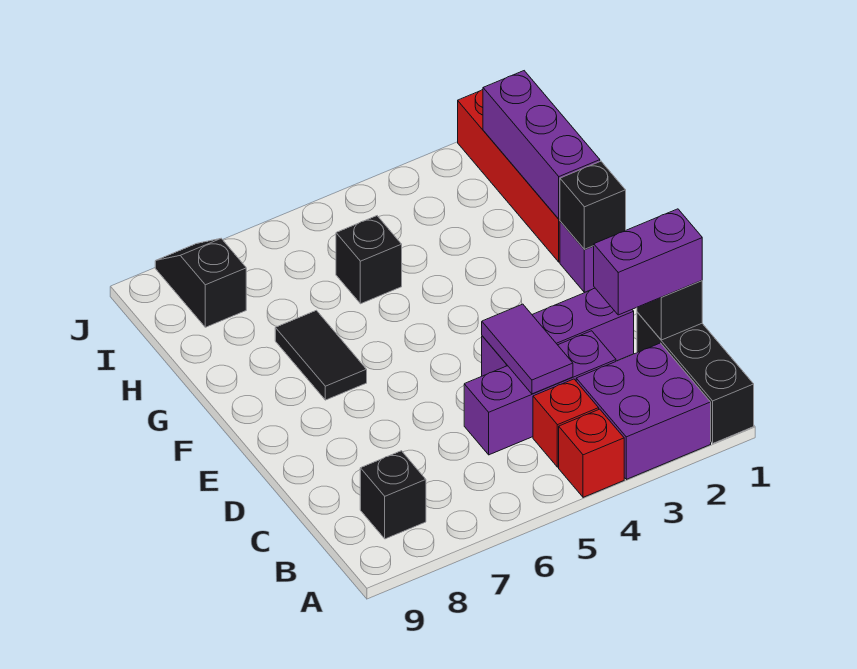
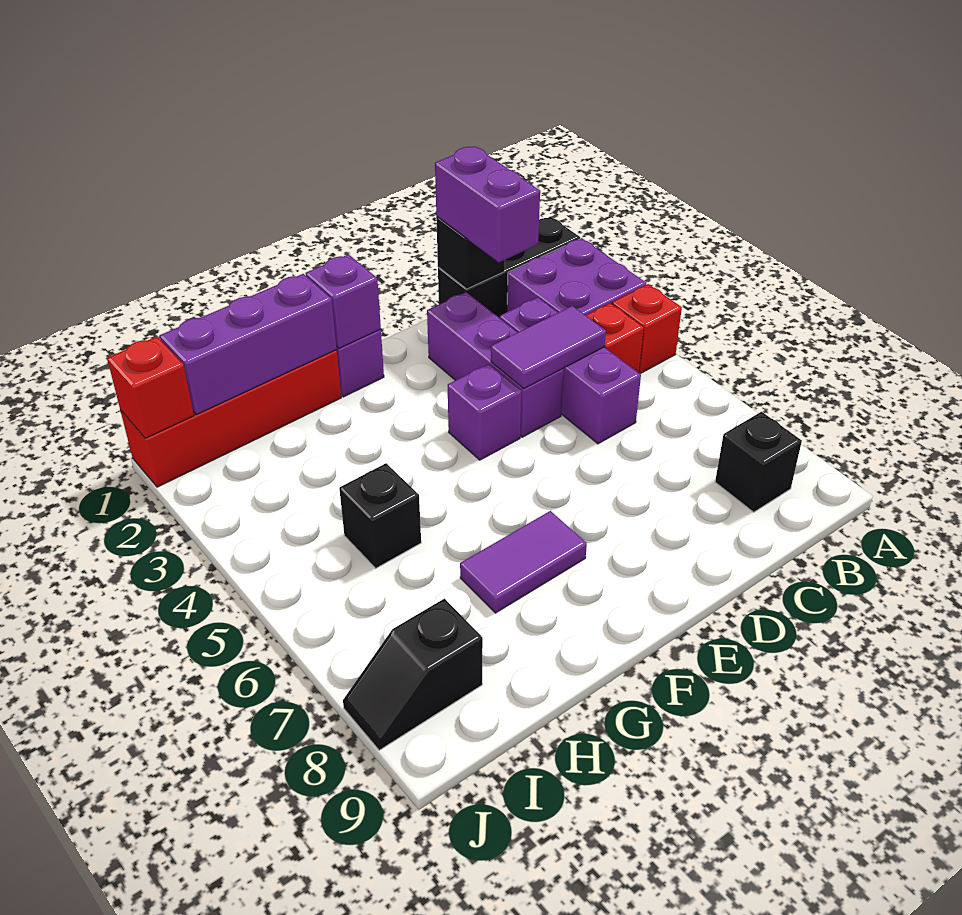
none -> purple 1x1 brick [448,364,521,460]
black 1x1 brick [560,161,626,250] -> purple 1x1 brick [306,254,381,348]
black 1x2 tile [275,310,367,400] -> purple 1x2 tile [460,511,587,613]
none -> red 1x1 brick [107,337,194,438]

